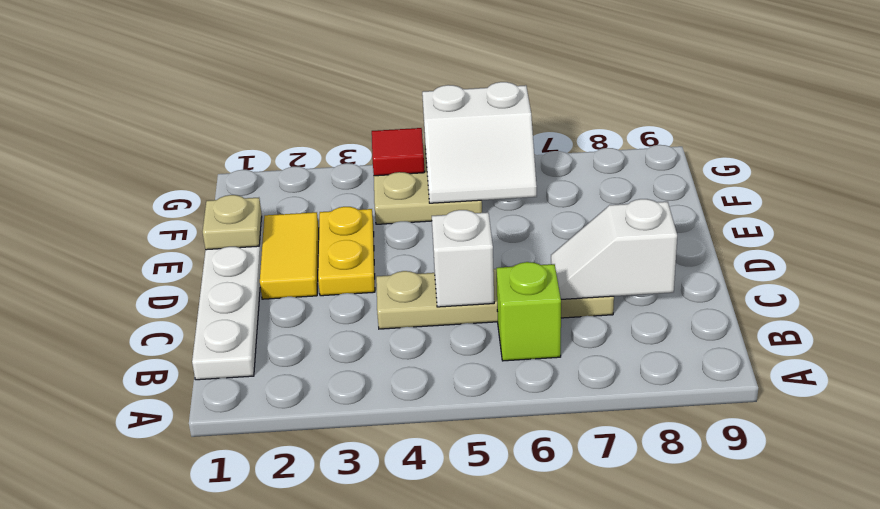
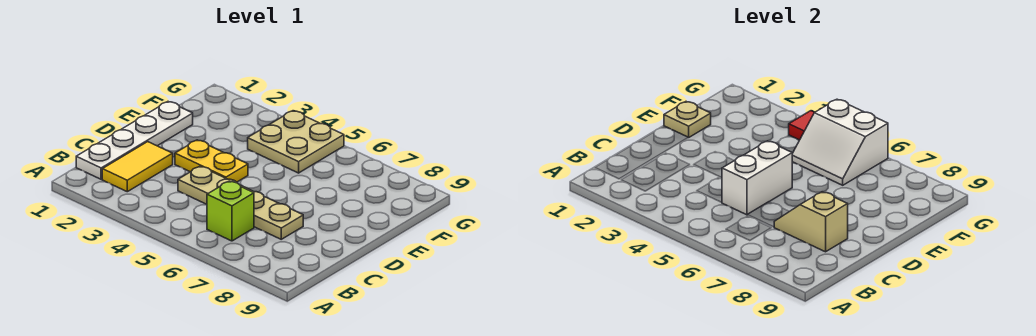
white 1x1 brick [432,210,494,307] -> white 1x2 brick [722,141,792,215]
white 1x2 slope [551,199,677,299] -> tan 1x2 slope [774,192,848,252]
yellow 1x2 tile [260,212,319,299] -> yellow 1x2 tile moved to [102,142,173,192]
yellow 1x2 plate [318,207,375,296] -> yellow 1x2 plate turned to [175,140,248,182]

